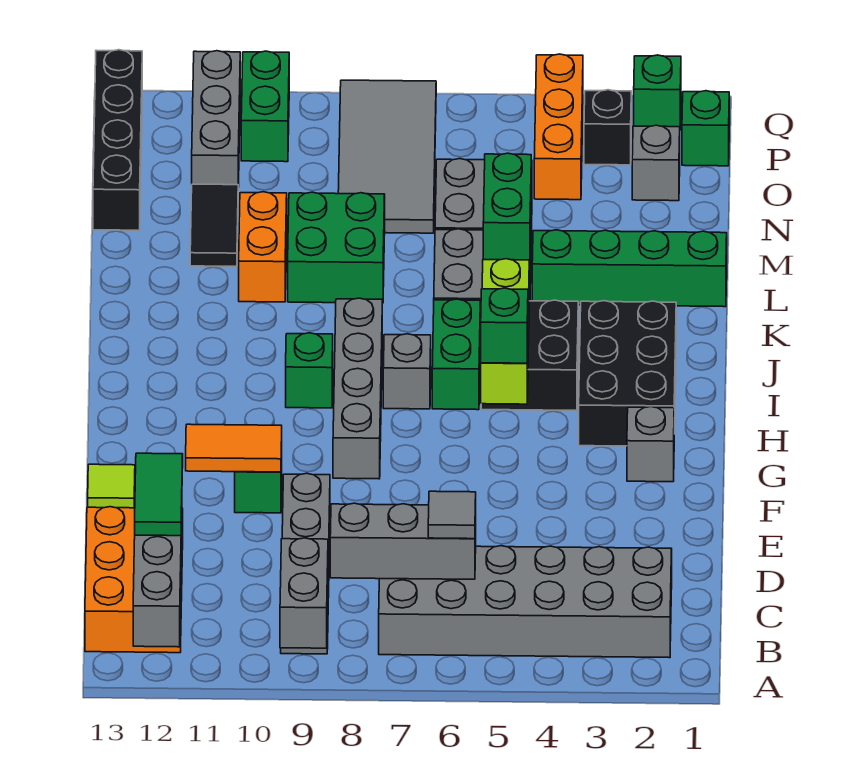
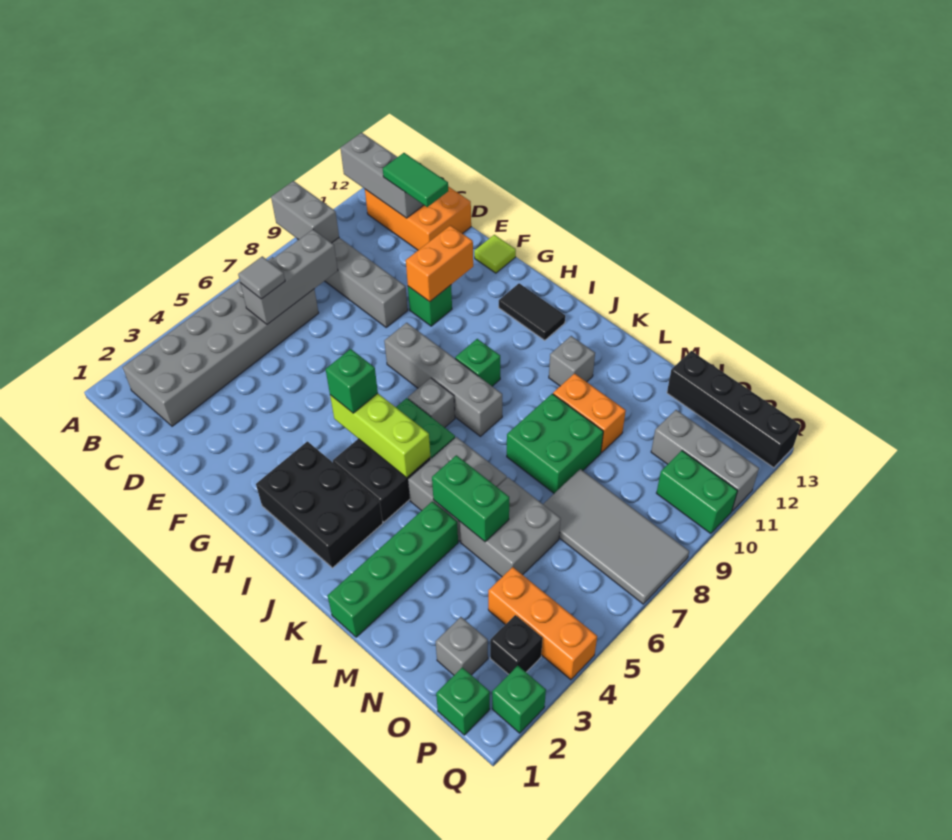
orange 1x2 tile [186,424,282,472] -> orange 1x2 brick [406,225,473,302]
grey 1x1 brick [627,407,674,482] -> grey 1x1 brick moved to [549,336,595,386]
black 1x2 tile [190,184,238,266] -> black 1x2 tile moved to [499,283,565,340]

